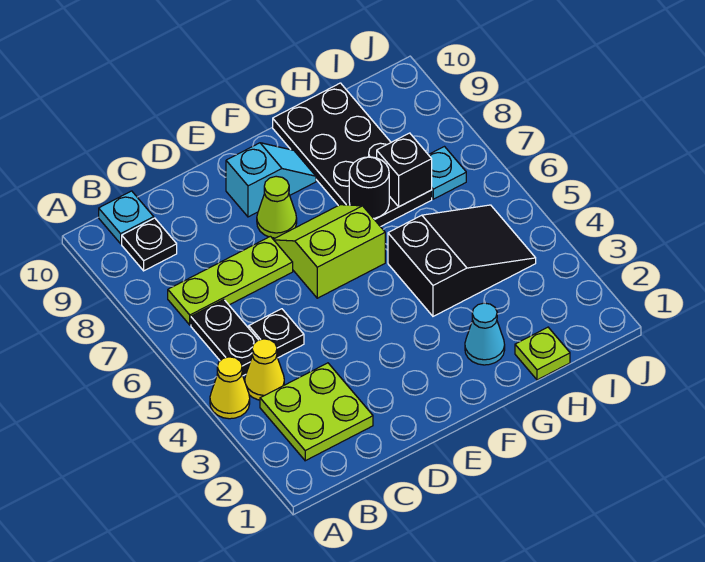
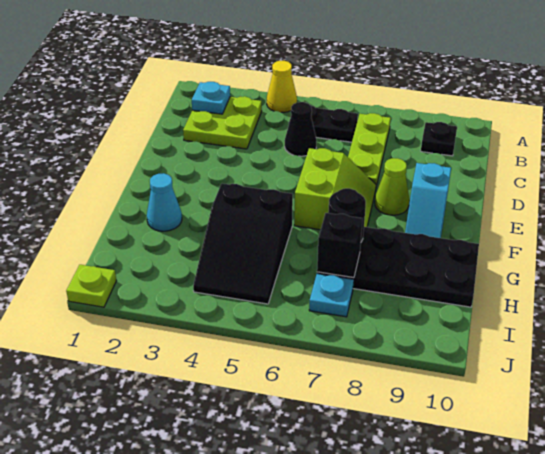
yellow 1x1 cone [245,339,284,400] -> none
cyan 1x1 plate [99,191,154,244] -> cyan 1x1 plate moved to [192,82,230,114]
black 1x1 plate [249,309,304,358] -> black 1x1 cone [285,102,317,156]
lime 1x1 plate [515,327,570,380] -> lime 1x1 plate moved to [66,265,116,307]

